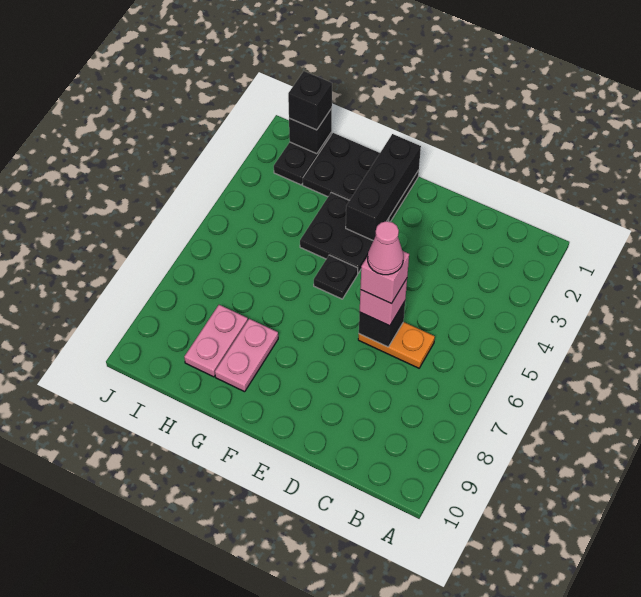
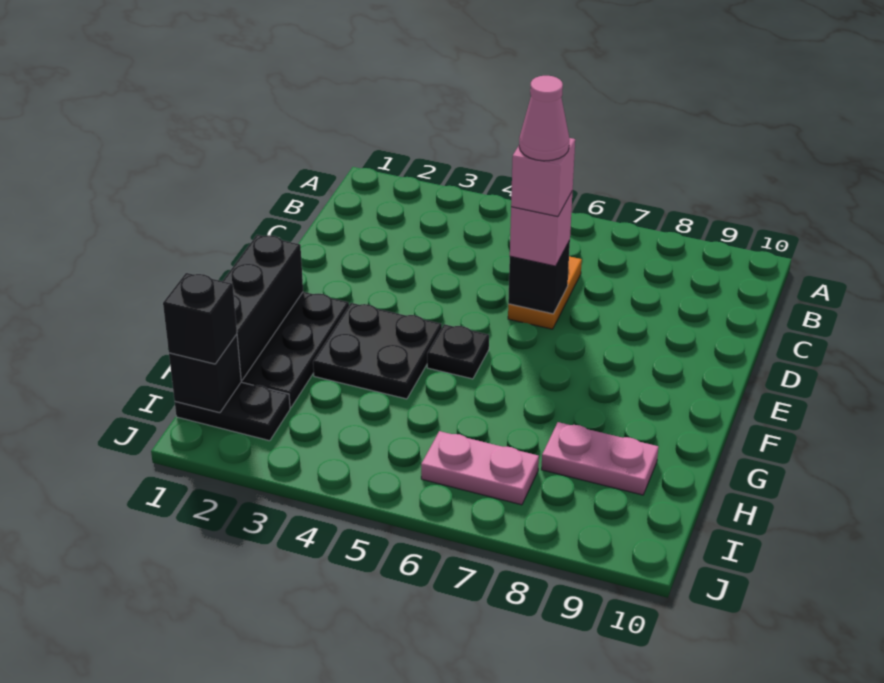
black 1x3 brick [346,134,421,240] -> black 1x3 brick turned to [223,235,303,380]
pink 1x2 plate [215,319,278,392] -> pink 1x2 plate moved to [421,431,539,505]

